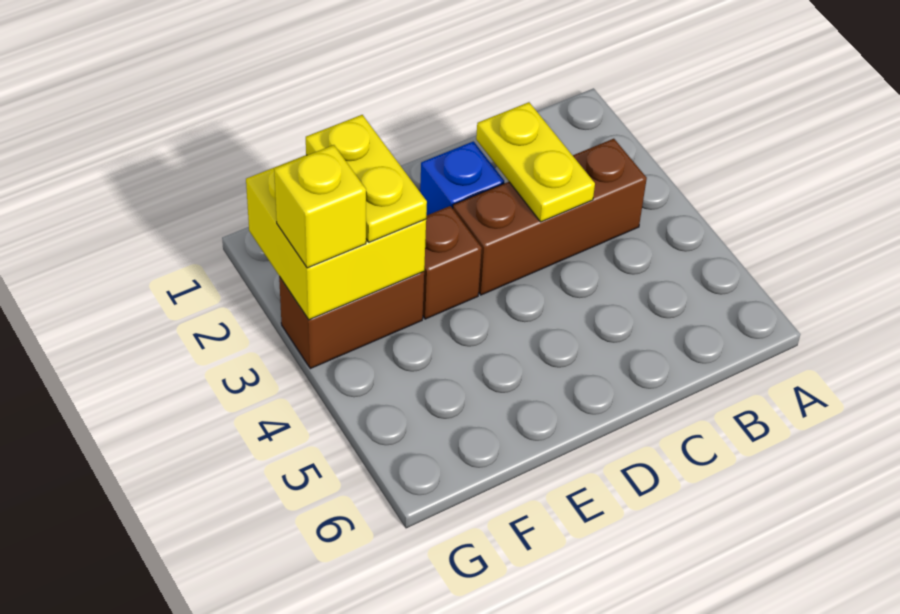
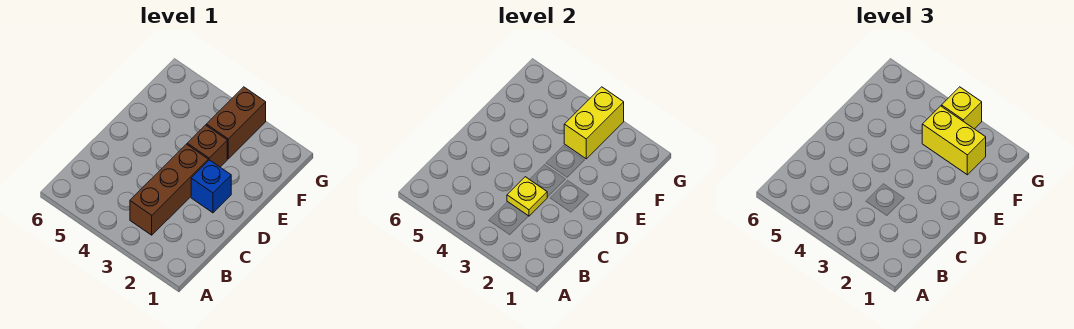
yellow 1x2 plate [476,102,595,222] -> yellow 1x1 plate [507,177,547,216]
yellow 2x2 brick [246,155,426,320] -> yellow 1x2 brick [564,87,624,159]
yellow 1x2 plate [306,115,427,242] -> yellow 1x2 brick [922,106,986,175]

